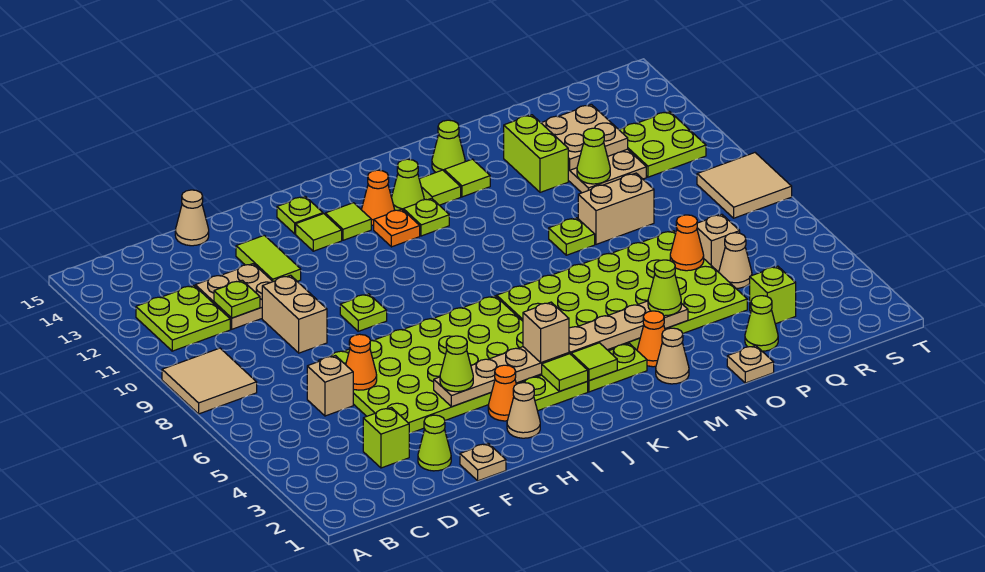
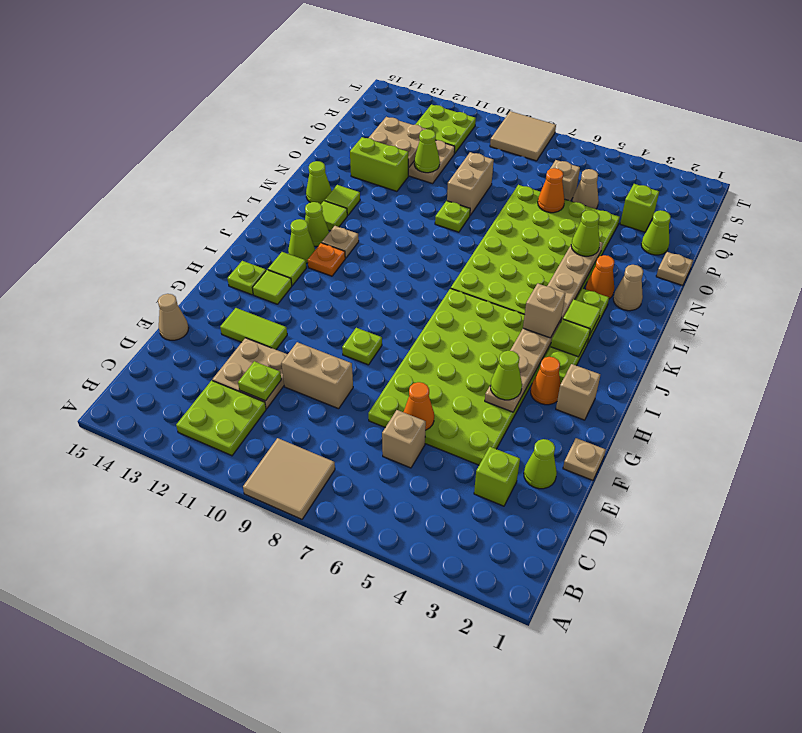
tan 1x1 cone [507,383,540,438] -> tan 1x1 brick [556,364,600,420]
orange 1x1 cone [361,170,395,225] -> lime 1x1 cone [288,219,315,263]
lime 1x1 plate [403,198,449,236] -> tan 1x1 plate [322,226,359,258]

